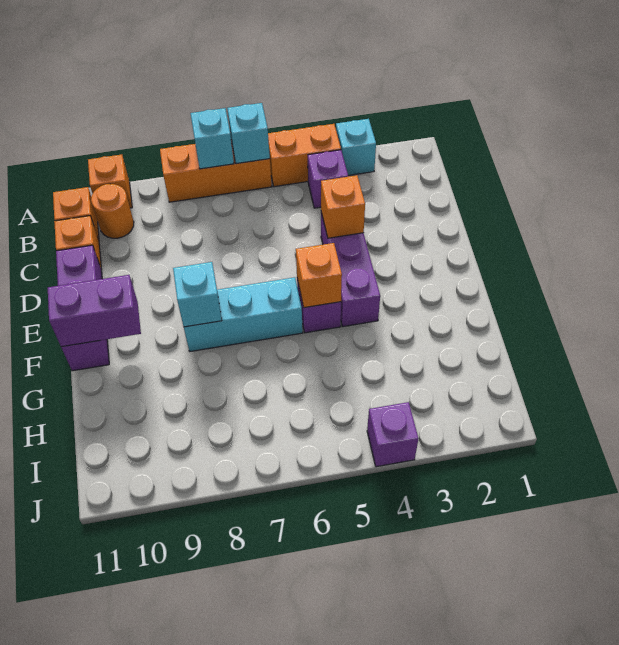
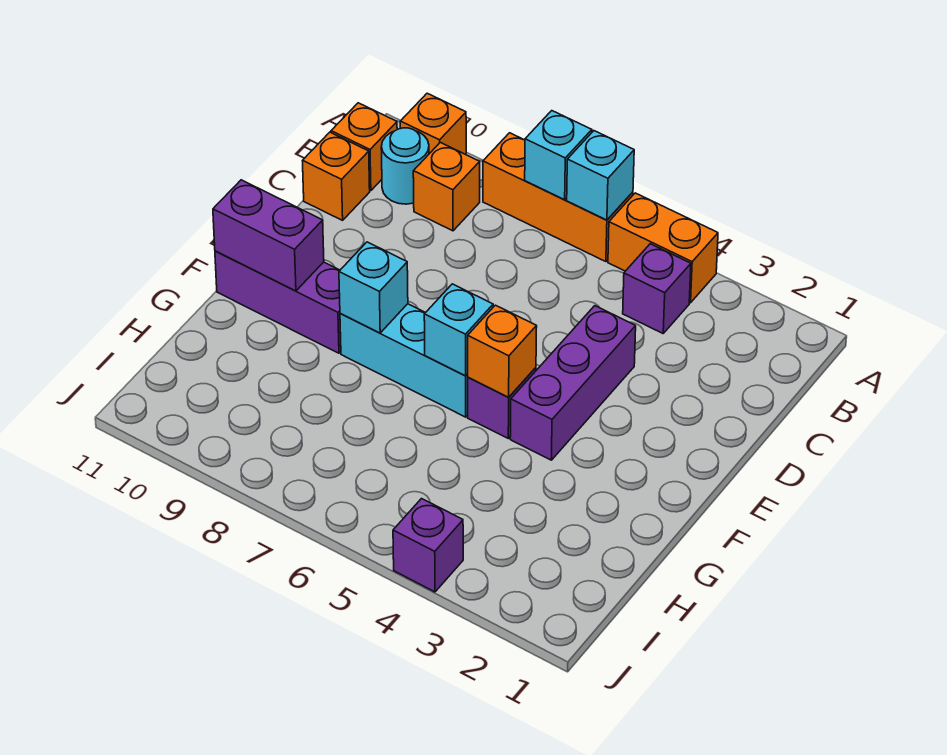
cyan 1x1 brick [336,119,376,175] -> cyan 1x1 brick moved to [424,284,493,376]
orange 1x1 round brick [91,184,134,238] -> cyan 1x1 round brick [381,128,429,204]
orange 1x1 brick [321,175,365,238] -> orange 1x1 brick moved to [413,142,480,231]
purple 1x3 brick [56,245,109,371] -> purple 1x3 brick turned to [215,251,341,353]

